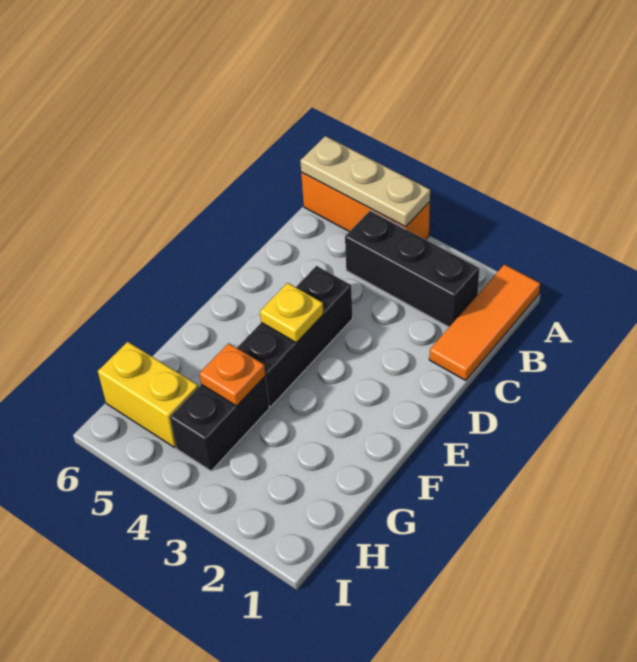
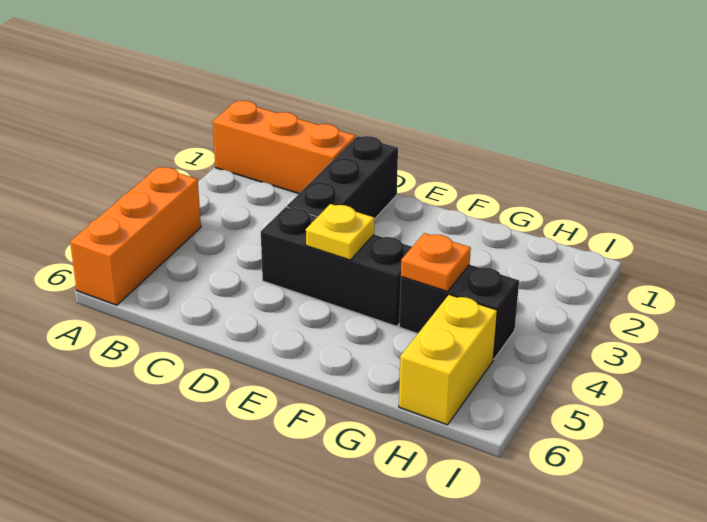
orange 1x3 tile [429,264,540,381] -> orange 1x3 brick [213,101,356,194]
tan 1x3 plate [300,136,430,227] -> none
black 1x3 brick [345,211,479,327] -> black 1x3 brick moved to [287,136,398,219]

